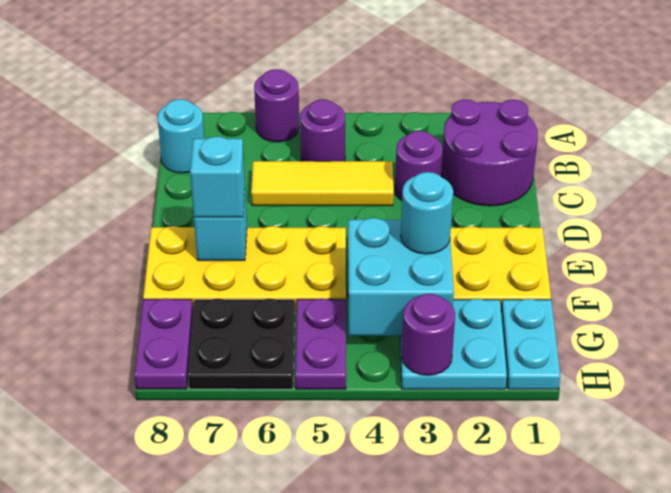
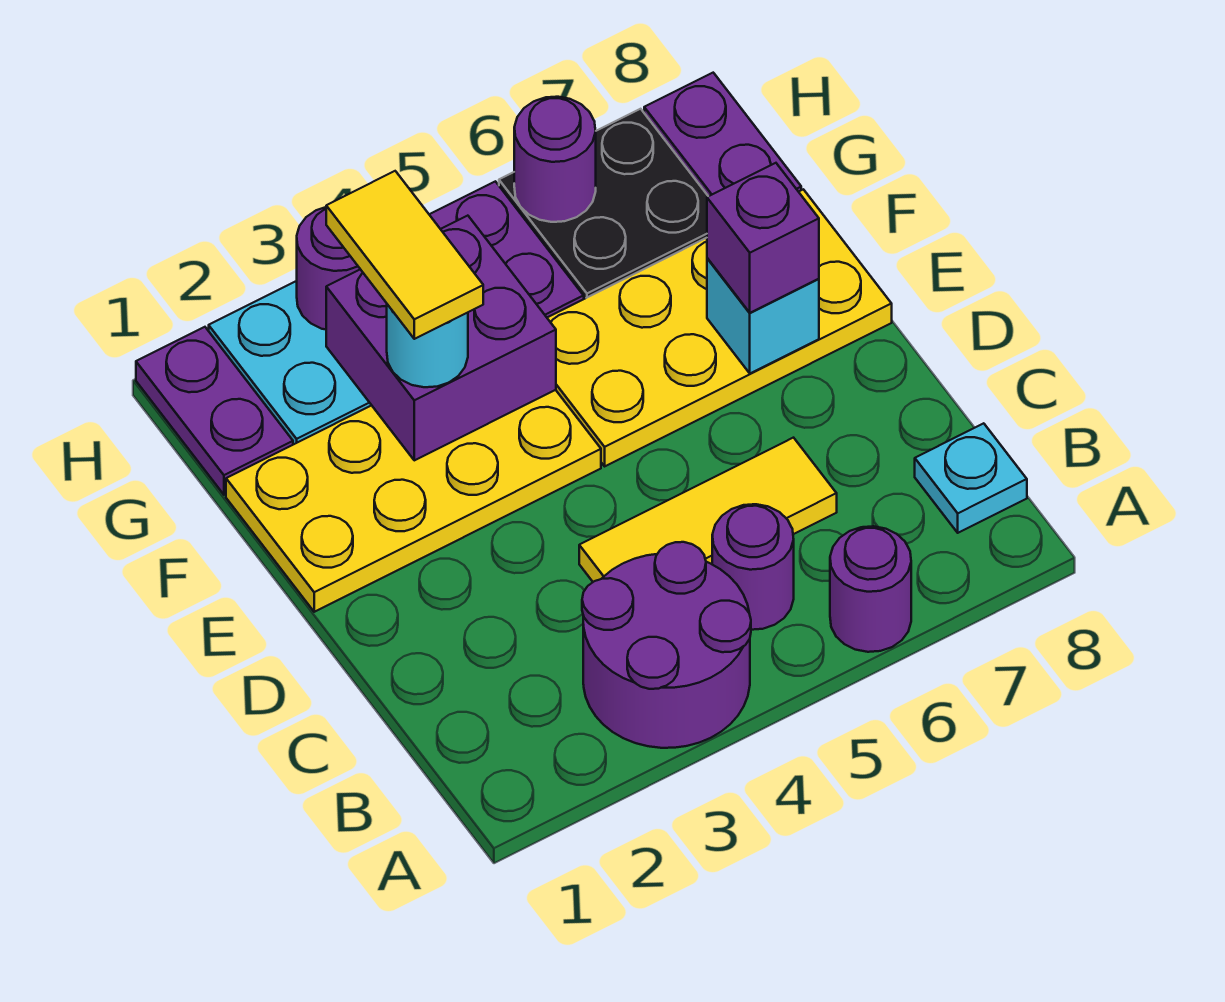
purple 2x2 round brick [441,99,538,206] -> purple 2x2 round brick moved to [582,542,751,748]
cyan 1x1 round brick [157,99,204,173] -> cyan 1x1 plate [915,423,1027,533]
purple 1x1 round brick [395,131,443,201] -> purple 1x1 round brick moved to [514,97,596,222]
cyan 1x1 brick [190,137,245,217] -> purple 1x1 brick [707,163,819,313]
cyan 2x2 brick [348,218,454,336] -> purple 2x2 brick [326,216,556,460]
none -> yellow 1x2 tile [326,171,483,339]
cyan 1x2 plate [501,299,560,389] -> purple 1x2 plate [136,327,293,495]

